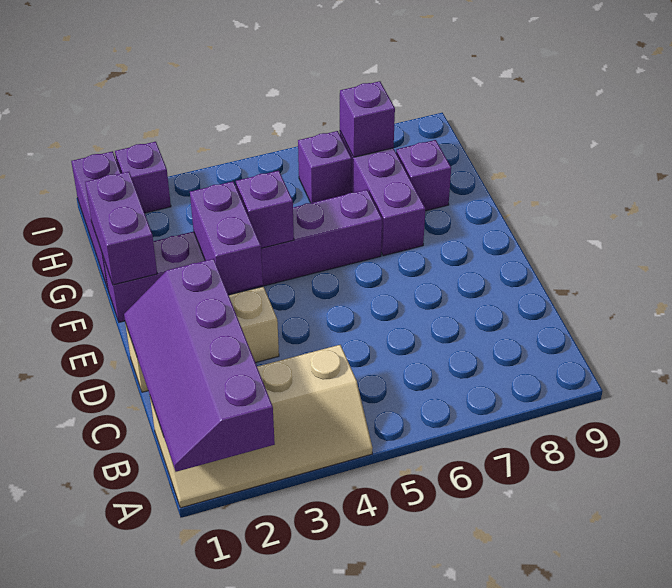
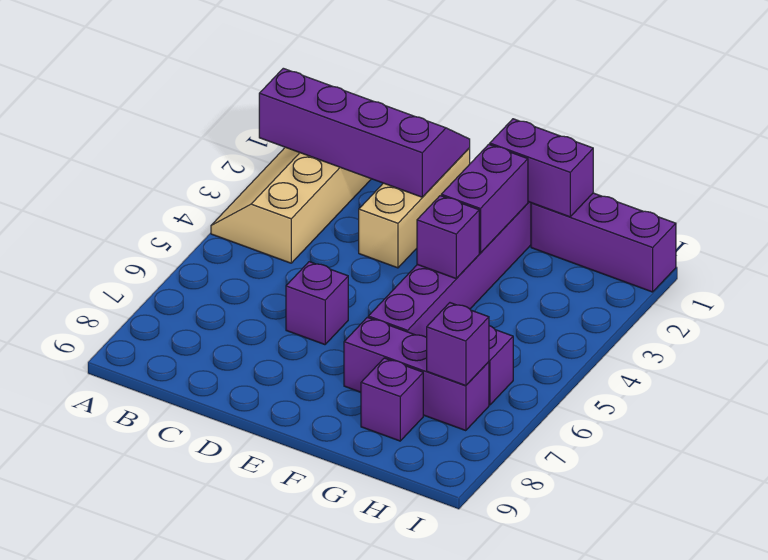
purple 1x2 brick [190,182,263,293] -> purple 1x2 brick turned to [441,144,528,253]
purple 1x1 brick [115,142,171,213] -> purple 1x1 brick moved to [286,262,348,345]

